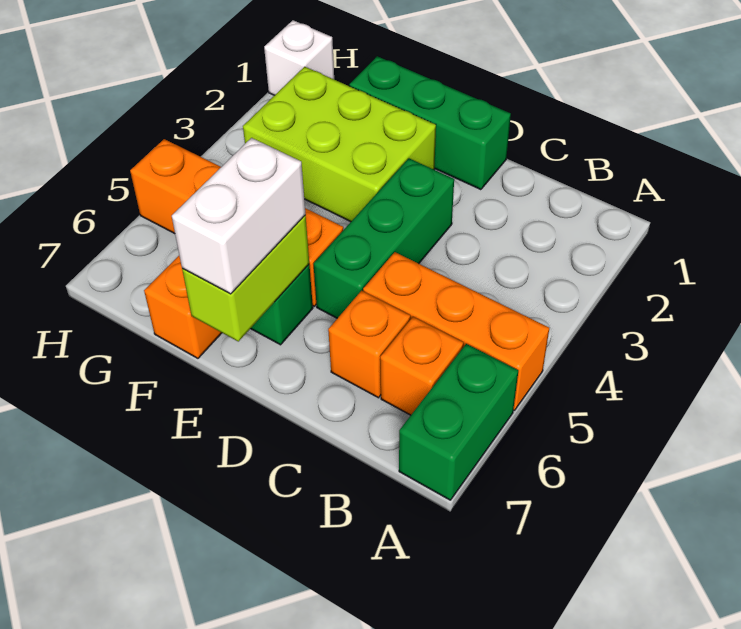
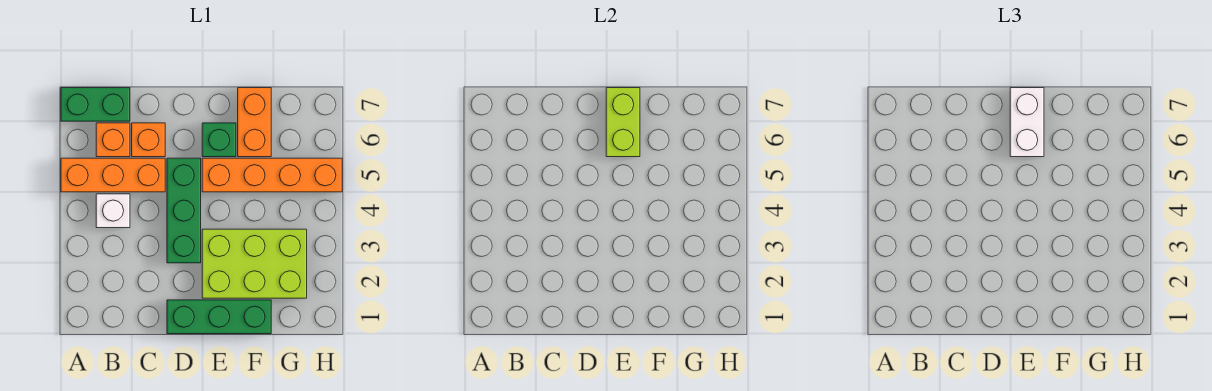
green 1x2 brick [399,344,518,500] -> green 1x2 brick turned to [61,88,130,121]
white 1x1 brick [264,20,334,95] -> white 1x1 brick moved to [96,194,130,228]

